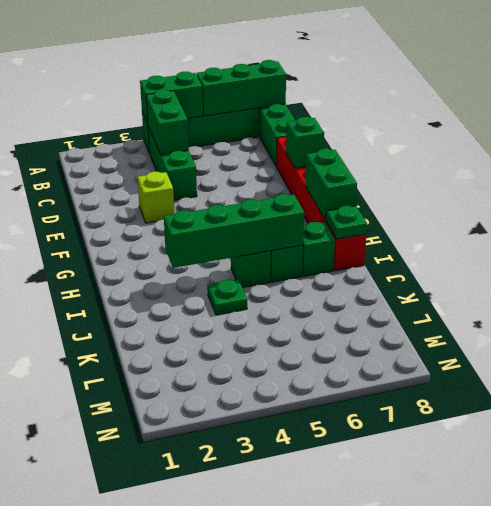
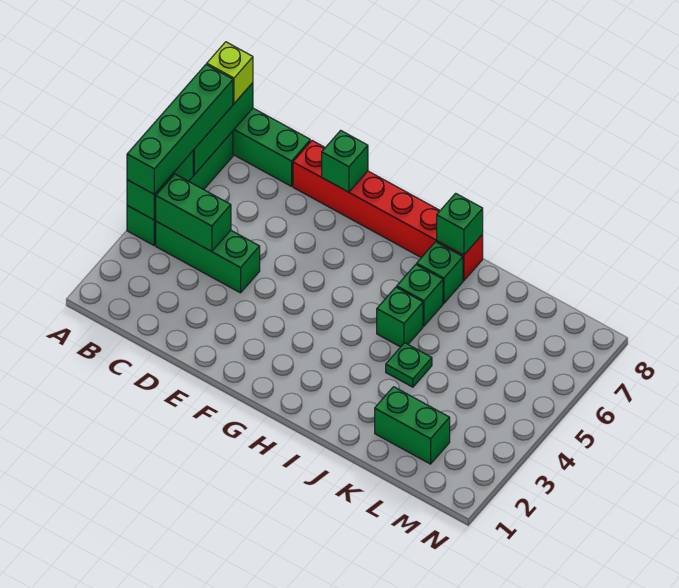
lime 1x1 brick [137,172,174,223] -> lime 1x1 brick moved to [207,42,253,103]
green 1x2 brick [305,149,357,220] -> green 1x2 brick moved to [375,387,450,464]
green 1x4 brick [164,194,304,268] -> green 1x4 brick moved to [127,65,233,194]
green 1x1 plate [326,206,367,239] -> green 1x1 brick [437,193,483,255]

